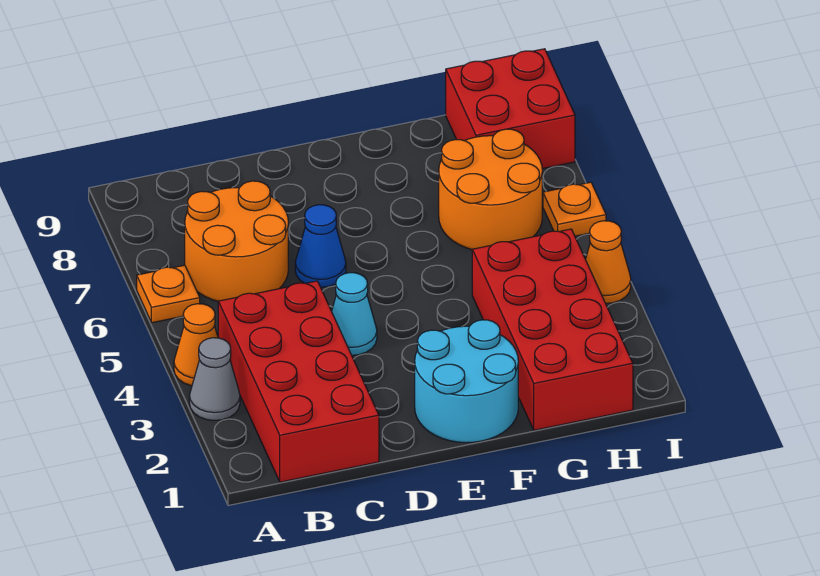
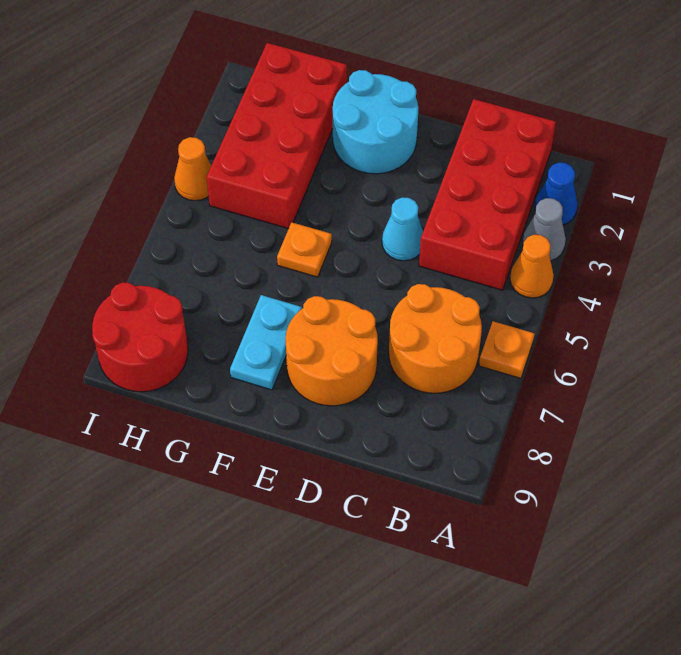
blue 1x1 cone [295,205,346,287] -> blue 1x1 cone moved to [535,163,577,225]
none -> cyan 1x2 plate [230,295,302,390]
orange 2x2 round brick [439,129,542,249] -> orange 2x2 round brick moved to [285,296,378,406]
red 2x2 brick [446,49,575,169] -> red 2x2 round brick [92,283,188,392]
orange 1x1 plate [543,182,606,236] -> orange 1x1 plate moved to [277,222,332,277]

